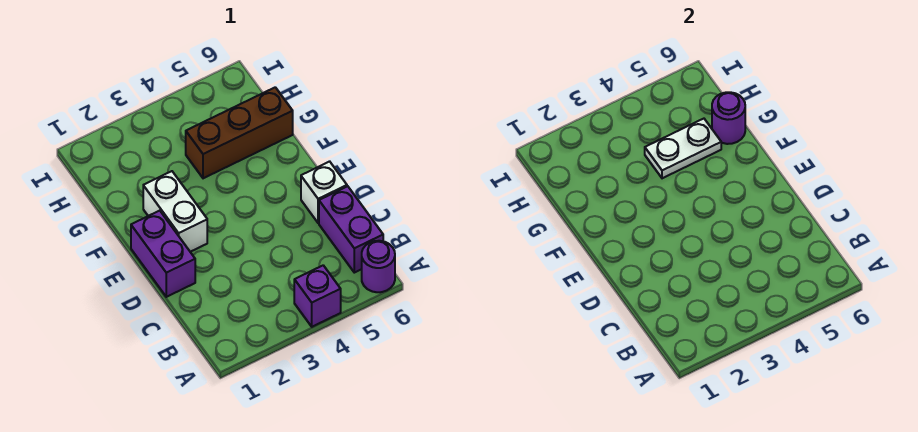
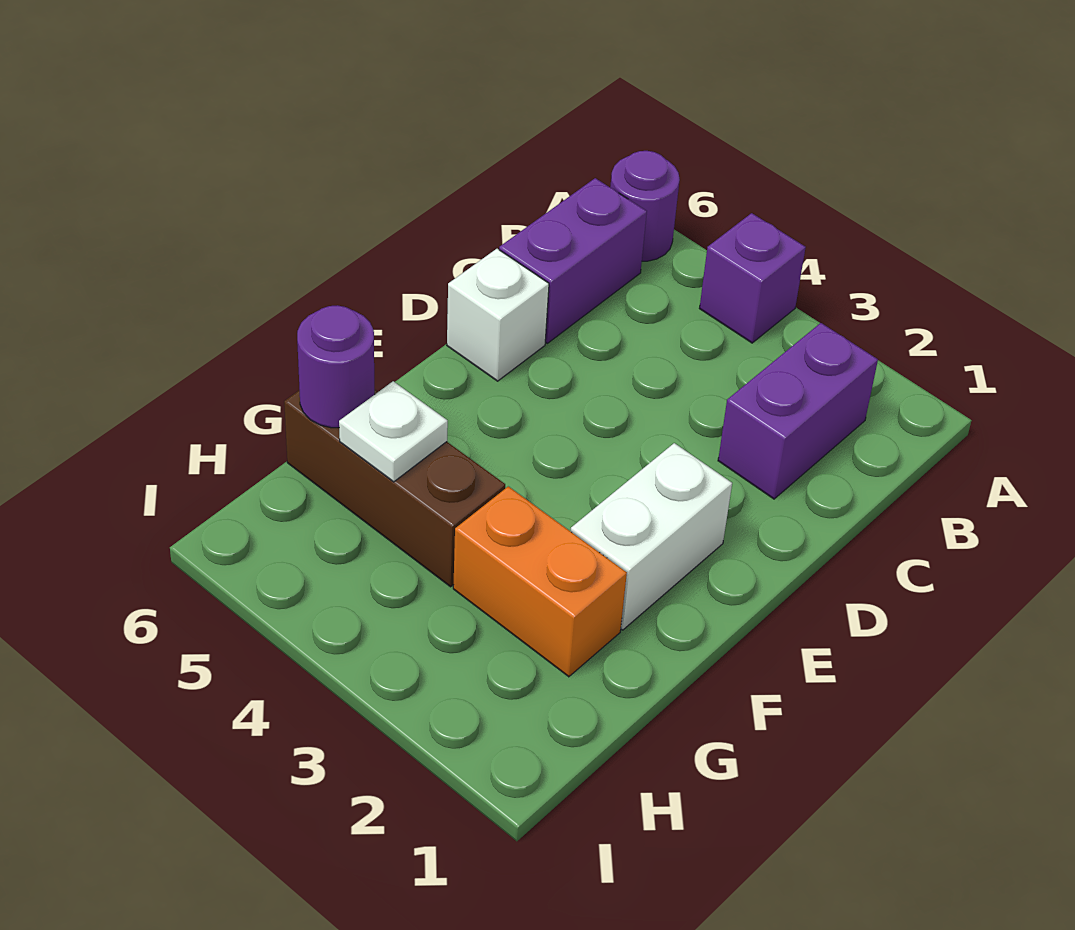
purple 1x2 brick [131,211,195,297] -> purple 1x2 brick moved to [718,323,878,499]
none -> orange 1x2 brick [453,486,627,677]
white 1x2 plate [645,119,721,178] -> white 1x1 plate [339,381,448,482]

